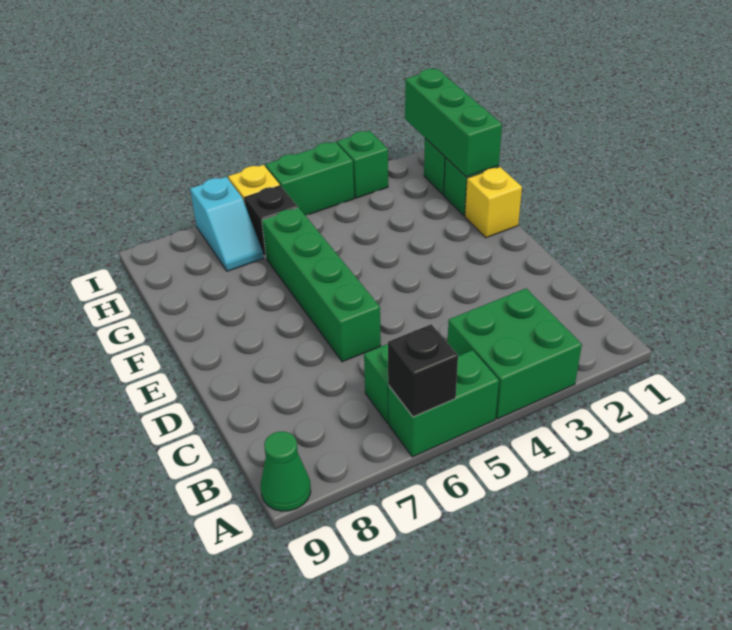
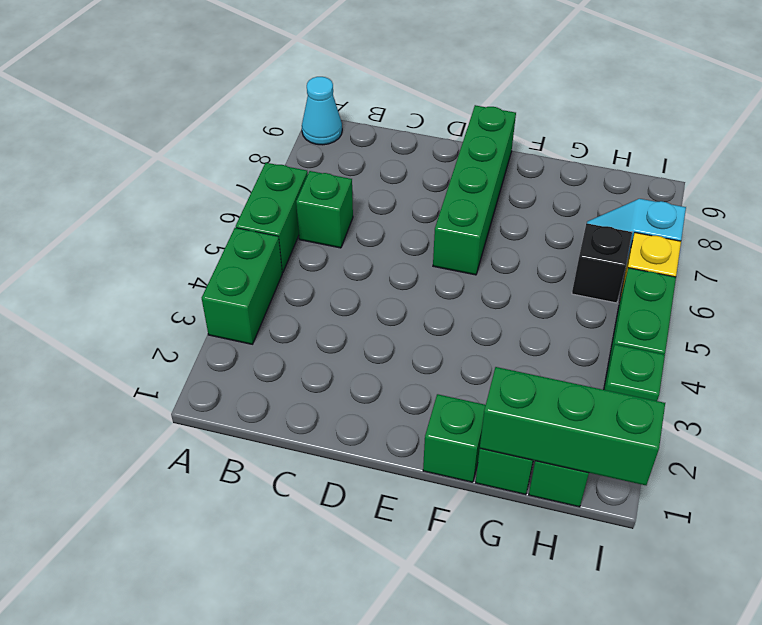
green 2x2 brick [447,288,582,419] -> green 1x2 brick [202,228,282,344]
black 1x1 brick [388,324,458,417] -> none
green 1x1 cone [261,432,311,511] -> cyan 1x1 cone [302,77,342,145]
green 1x4 brick [262,208,381,362] -> green 1x4 brick turned to [433,105,516,275]
yellow 1x1 brick [465,167,522,238] -> green 1x1 brick [423,394,486,482]

